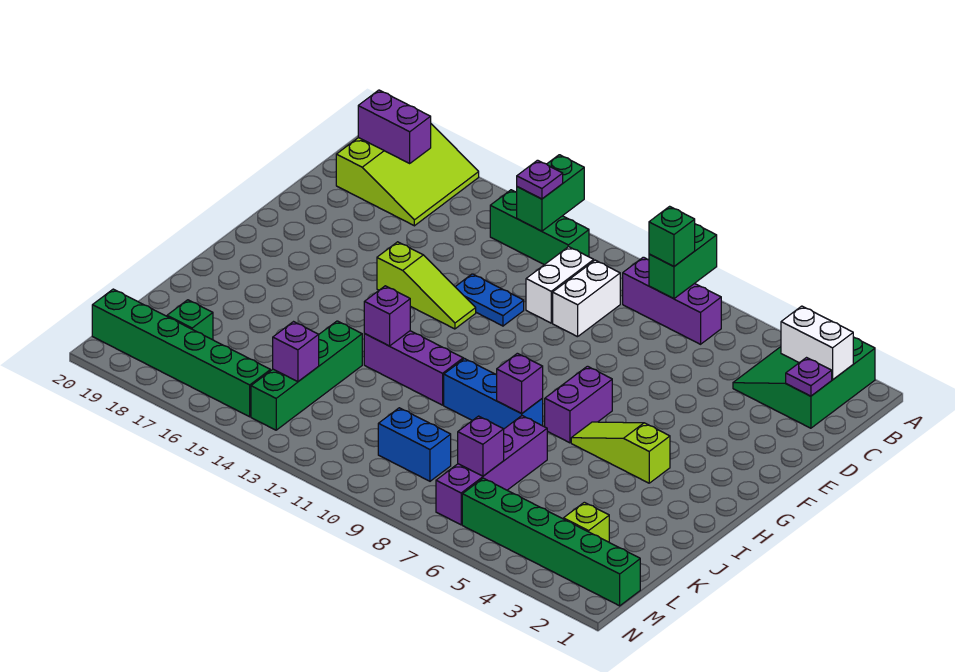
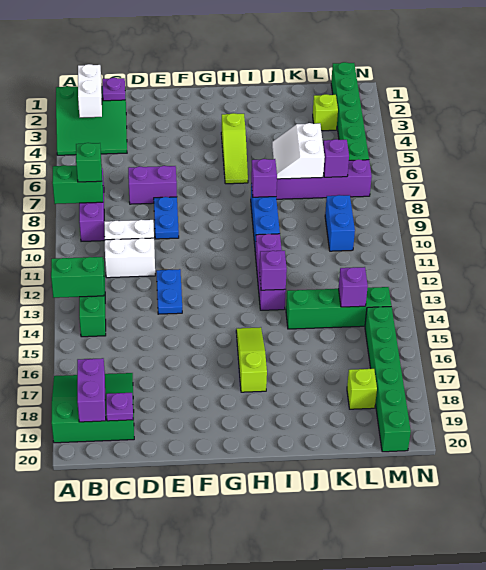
lime 3x3 slope [336,124,479,226] -> green 3x3 slope [51,373,134,443]
purple 1x1 plate [517,160,563,199] -> purple 1x1 plate moved to [106,393,133,421]
none -> blue 1x2 plate [154,197,179,239]
lime 1x3 slope [377,242,476,329] -> lime 1x3 slope moved to [236,327,267,392]
purple 1x2 brick [545,366,612,443] -> purple 1x2 brick moved to [128,166,177,204]
none -> white 2x2 slope [272,123,325,179]
green 1x1 brick [167,300,213,340] -> lime 1x1 brick [347,369,377,409]

